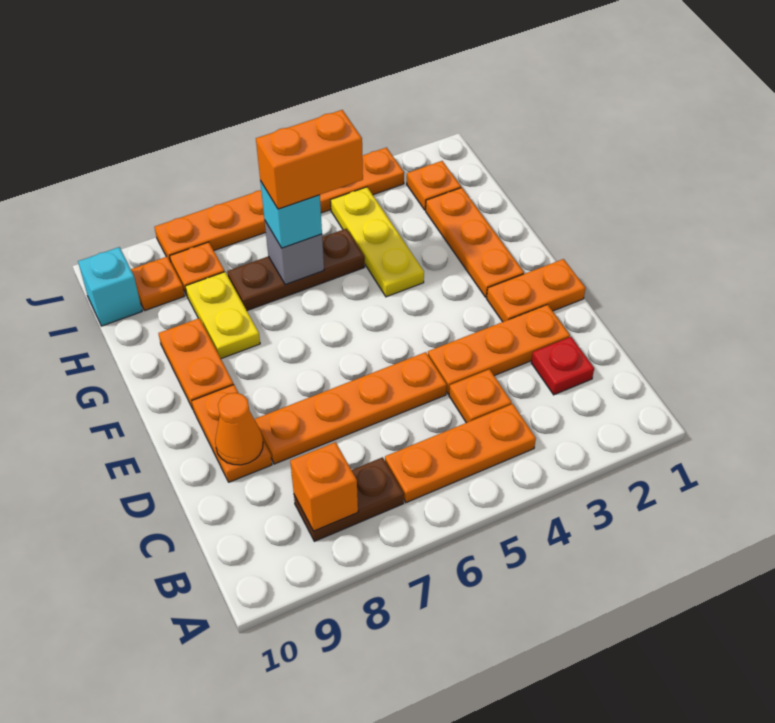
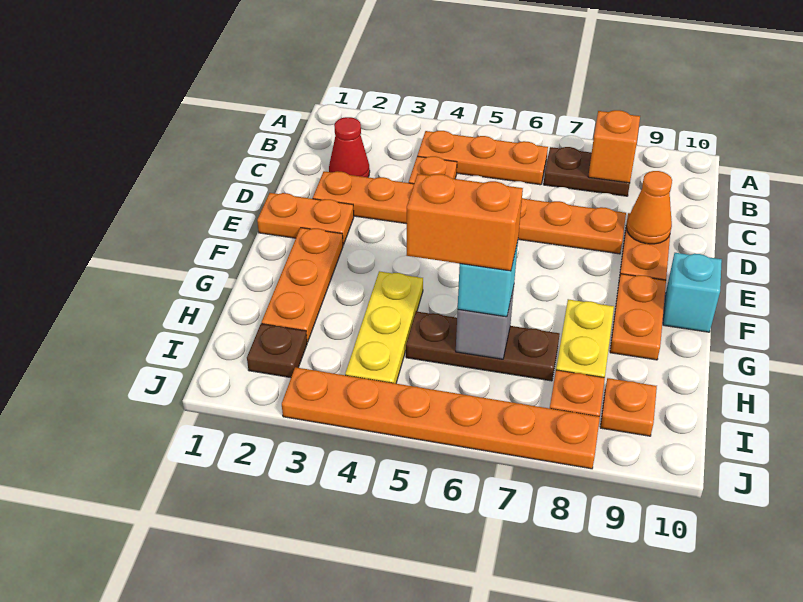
red 1x1 plate [531,337,594,395] -> red 1x1 cone [329,117,370,177]
orange 1x1 plate [407,161,461,210] -> brown 1x1 plate [247,324,307,378]
cyan 1x1 brick [78,247,142,326] -> cyan 1x1 brick moved to [663,253,722,332]

